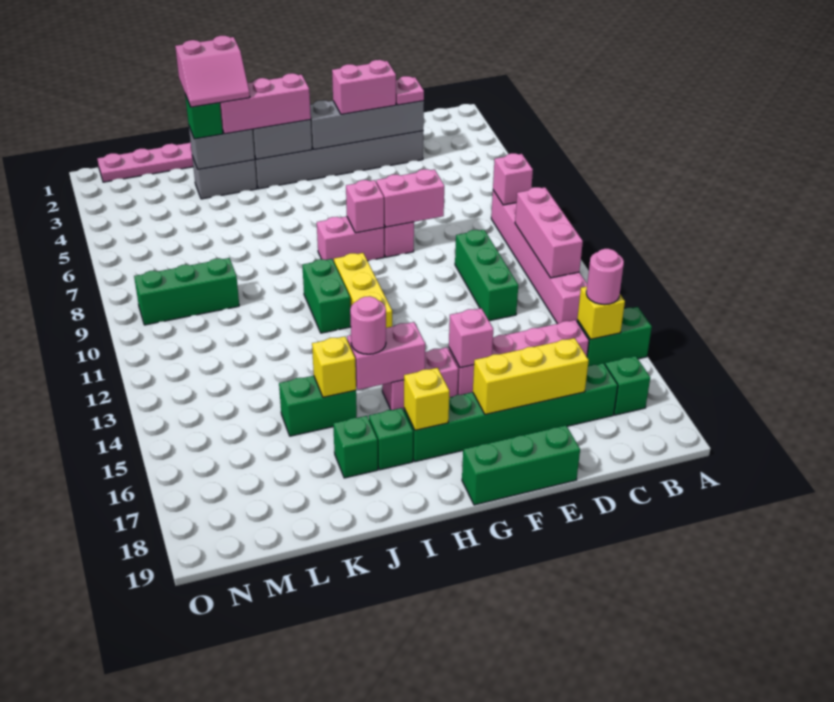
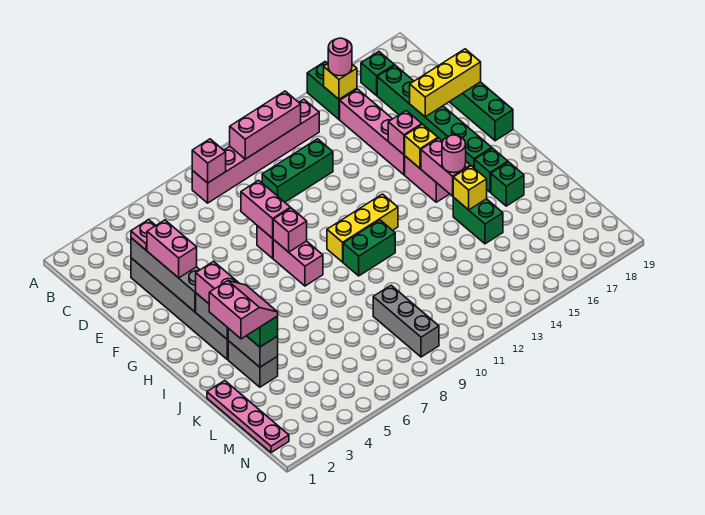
yellow 1x3 brick [473,338,589,415] -> yellow 1x3 brick turned to [410,49,481,117]
yellow 1x1 brick [404,368,449,430] -> yellow 1x1 brick moved to [404,124,438,168]
green 1x3 brick [134,258,239,325] -> grey 1x3 brick [373,285,439,357]

